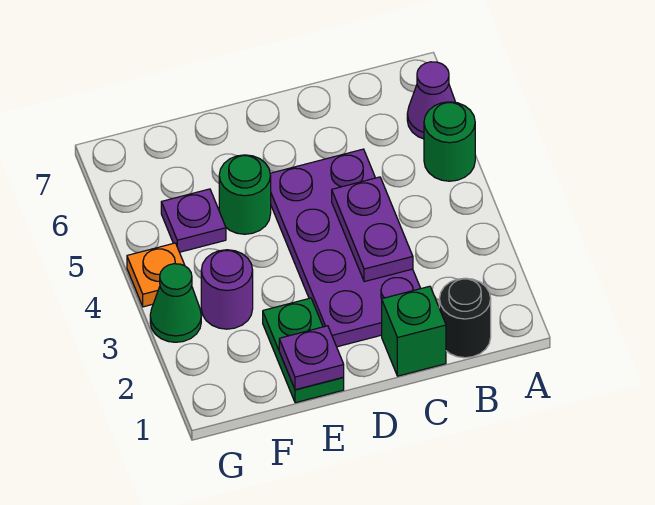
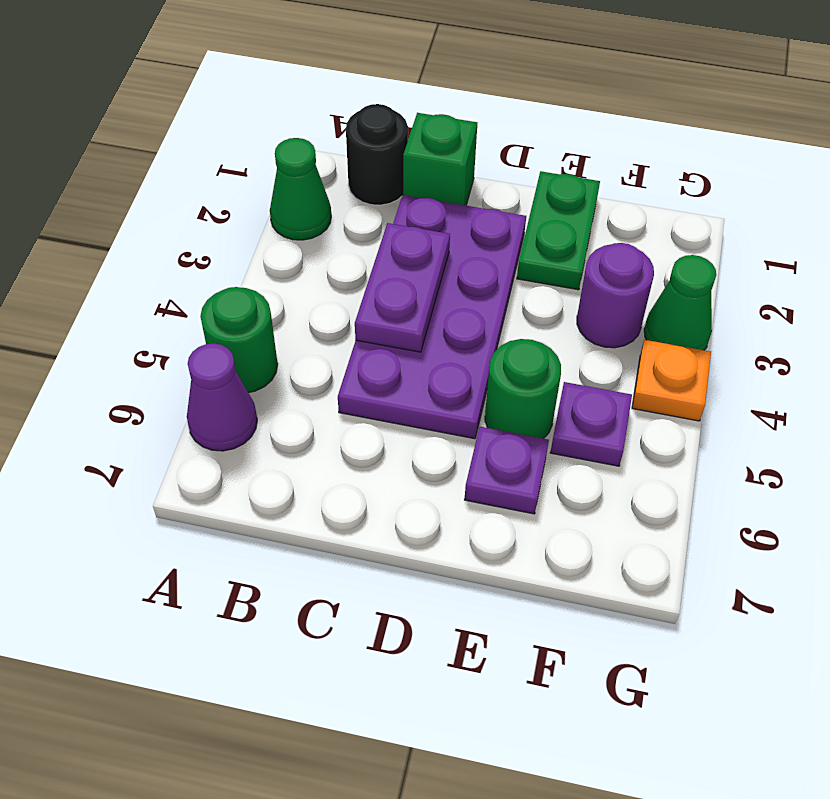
none -> green 1x1 cone [270,138,331,240]
purple 1x1 plate [279,326,344,390] -> purple 1x1 plate moved to [465,427,549,514]

